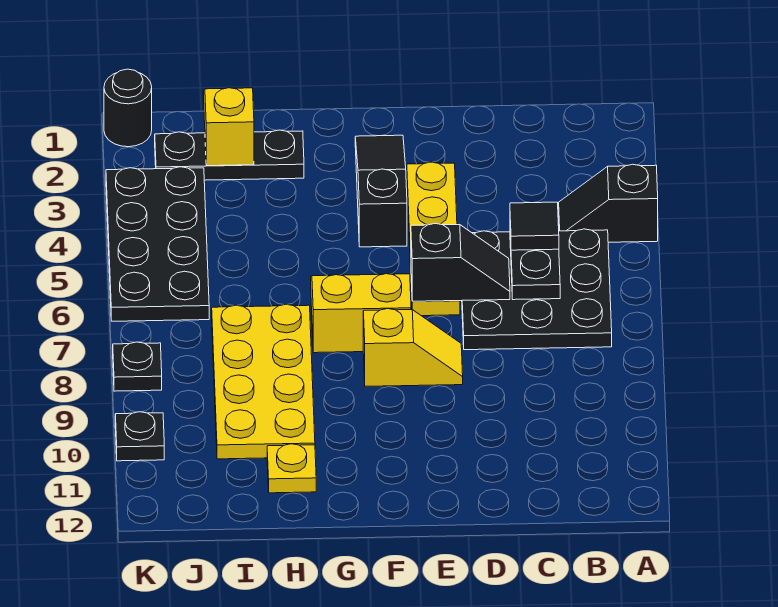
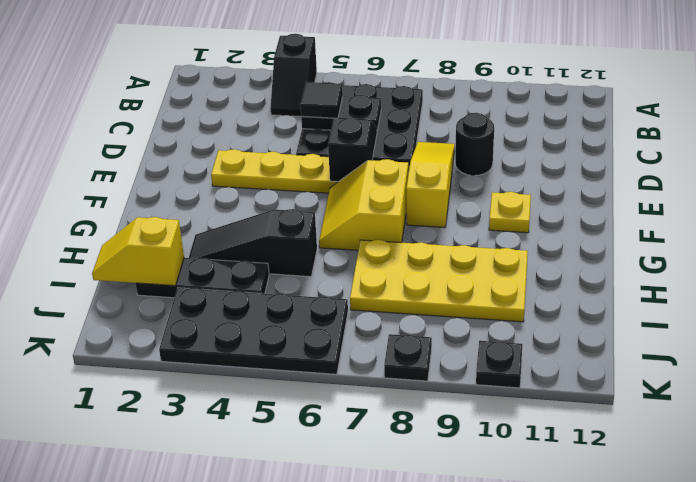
yellow 1x2 slope [363,309,463,386] -> yellow 1x3 slope [406,142,455,228]
black 1x3 slope [355,135,407,247] -> black 1x3 slope moved to [189,209,317,277]
black 1x3 plate [155,130,304,180] -> black 1x3 plate turned to [136,258,269,298]
yellow 1x1 plate [267,444,316,493] -> yellow 1x1 plate moved to [489,192,531,233]
black 1x1 round brick [104,69,152,147] -> black 1x1 round brick moved to [455,113,494,176]

